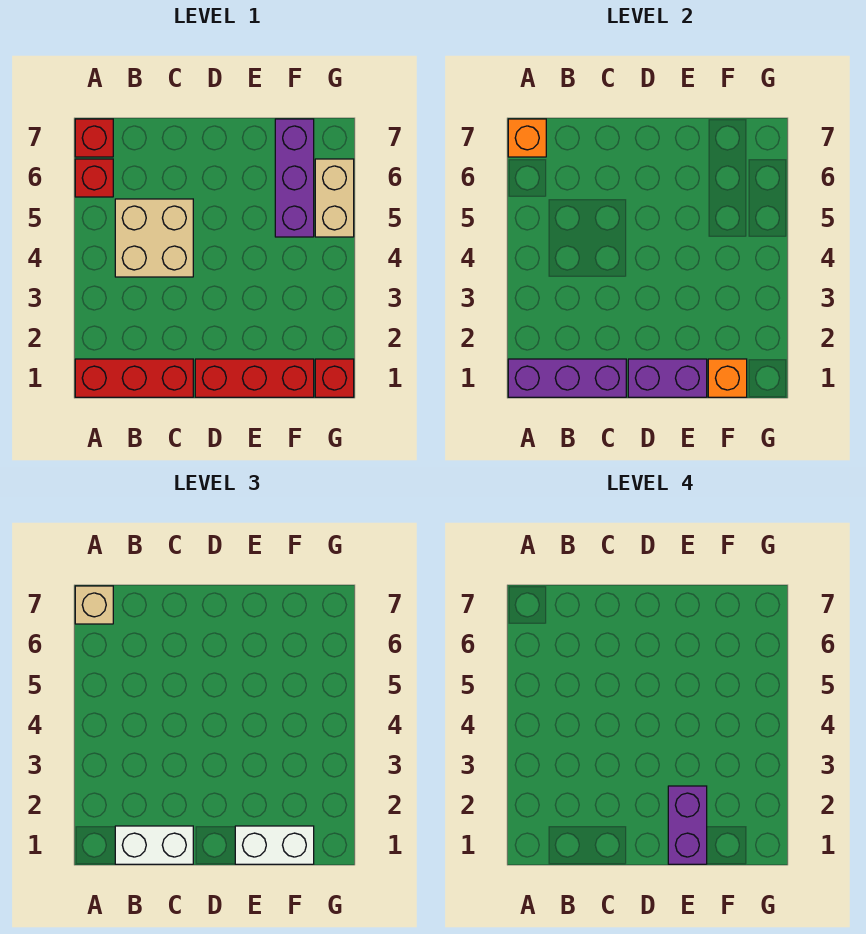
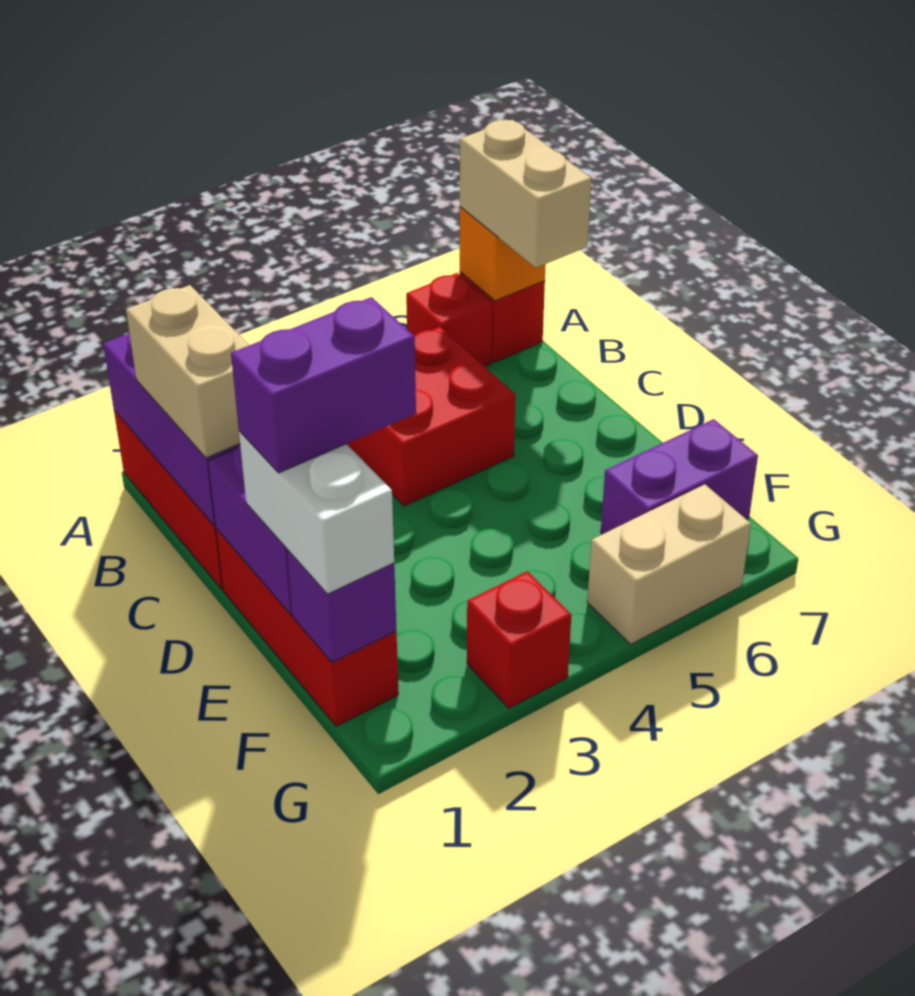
tan 1x1 brick [75,586,113,624] -> tan 1x2 brick [460,120,591,268]
white 1x2 brick [115,826,193,864] -> tan 1x2 brick [126,285,249,458]
tan 2x2 brick [115,199,193,277] -> red 2x2 brick [347,327,515,506]
orange 1x1 brick [708,359,747,397] -> purple 1x1 brick [287,550,396,662]
purple 1x3 brick [275,119,314,237] -> purple 1x2 brick [601,419,758,534]
red 1x1 brick [315,359,354,397] -> red 1x1 brick moved to [467,571,571,708]

